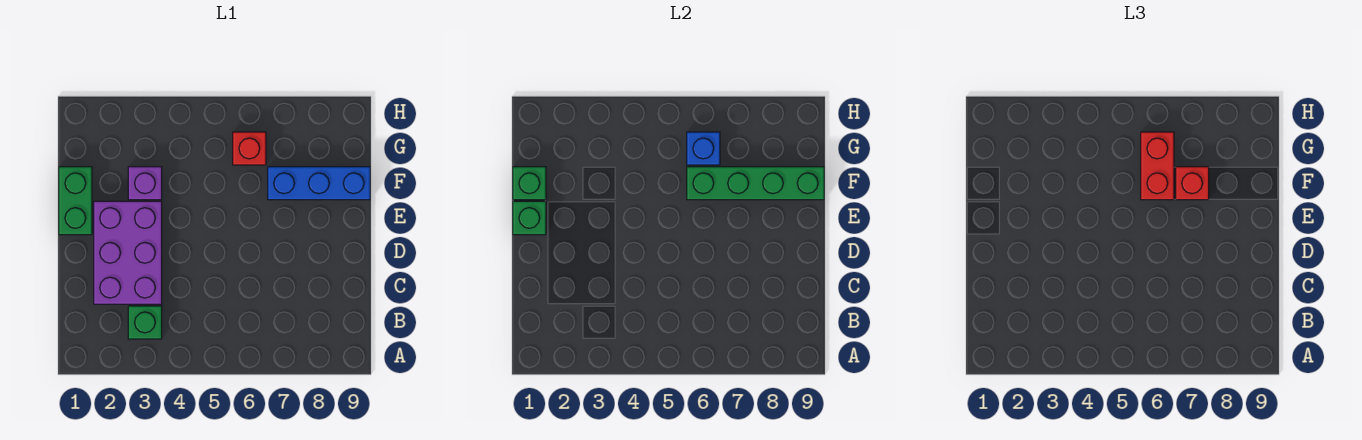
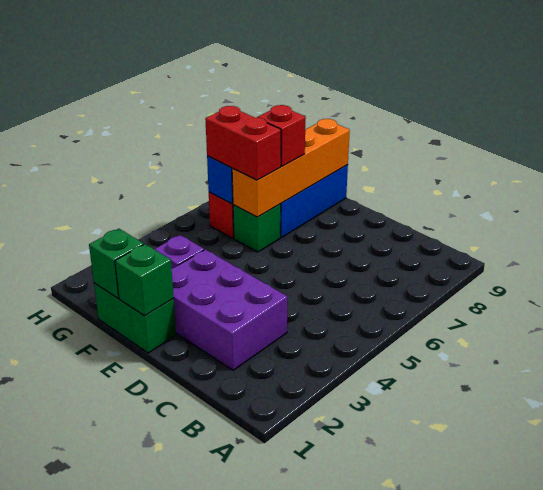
green 1x1 brick [128,306,162,339] -> green 1x1 brick moved to [233,204,281,252]
green 1x4 brick [687,167,824,200] -> orange 1x4 brick [232,119,350,217]

